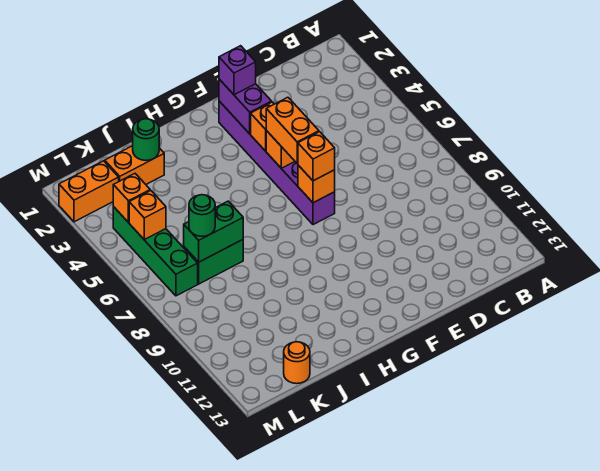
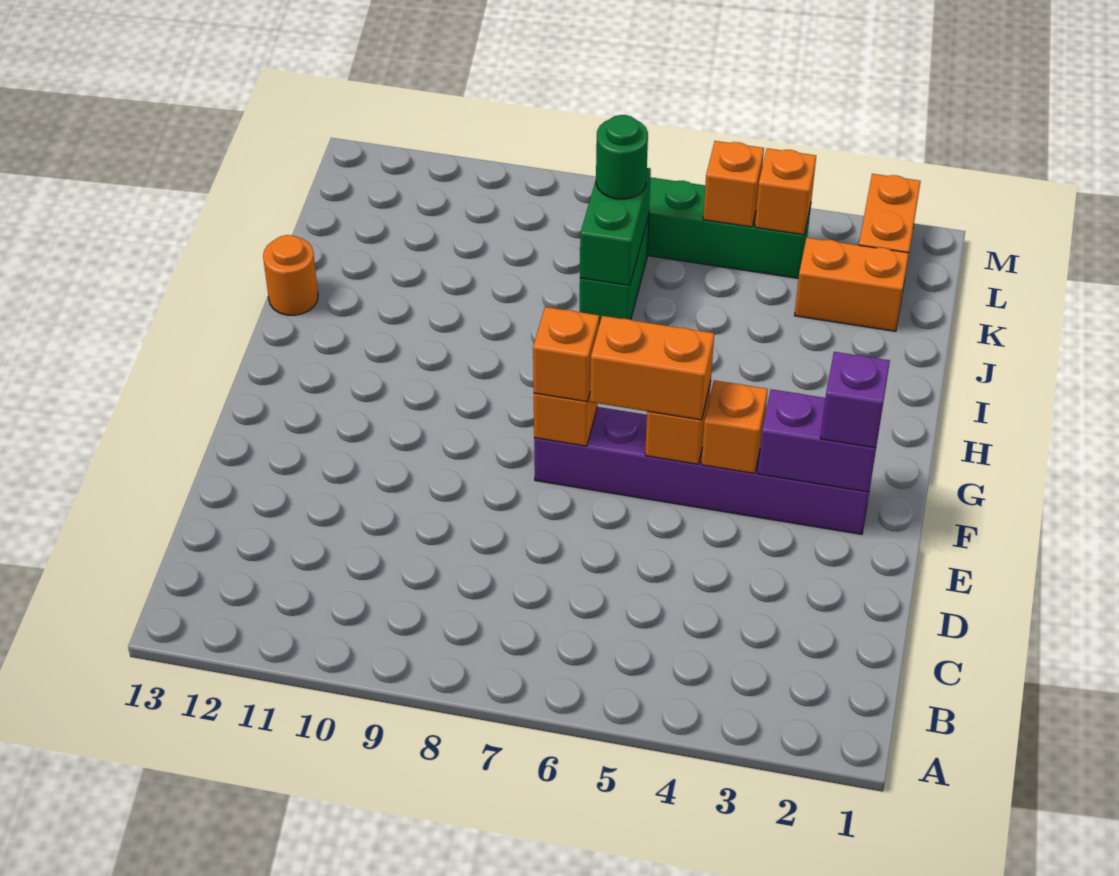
orange 1x2 brick [105,146,164,184] -> orange 1x2 brick turned to [795,238,909,331]
green 1x1 round brick [133,119,159,161] -> none
orange 1x1 round brick [284,342,310,384] -> orange 1x1 round brick moved to [263,235,318,315]

